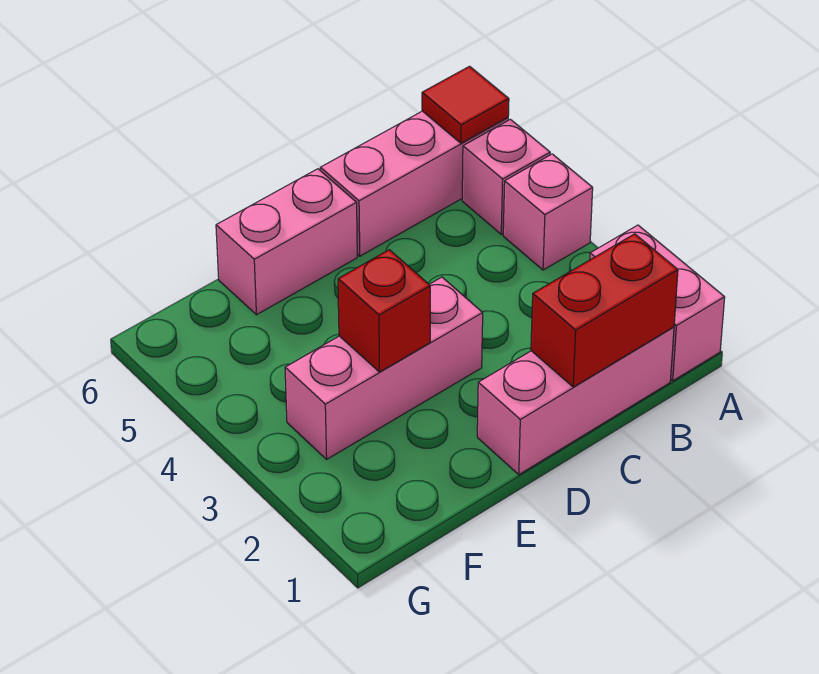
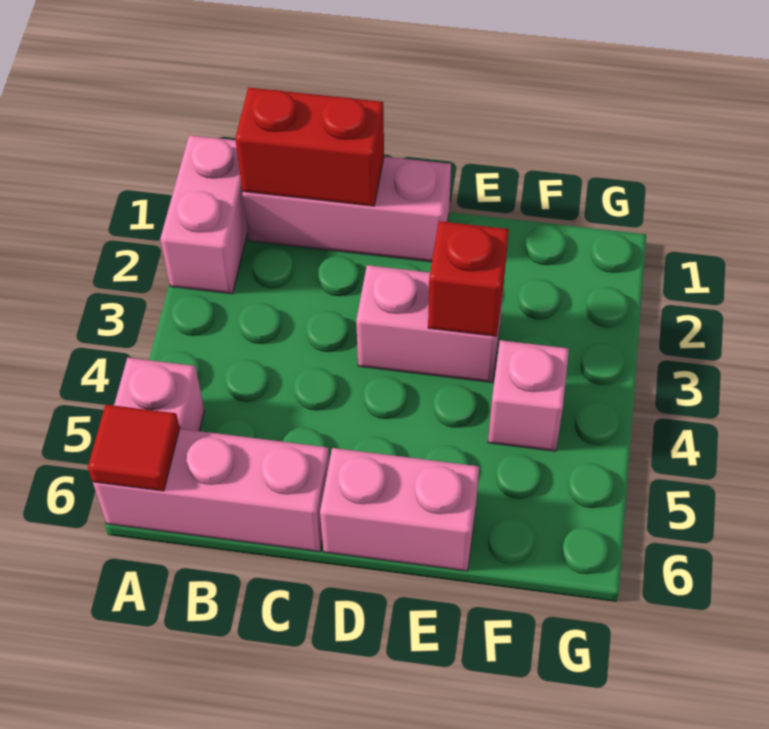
pink 1x1 brick [503,154,593,270] -> pink 1x1 brick moved to [488,340,569,451]
pink 1x3 brick [285,277,483,459] -> pink 1x2 brick [356,265,504,383]

